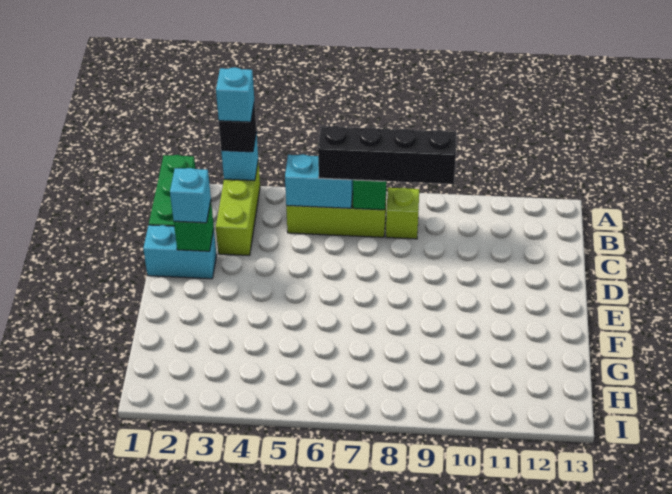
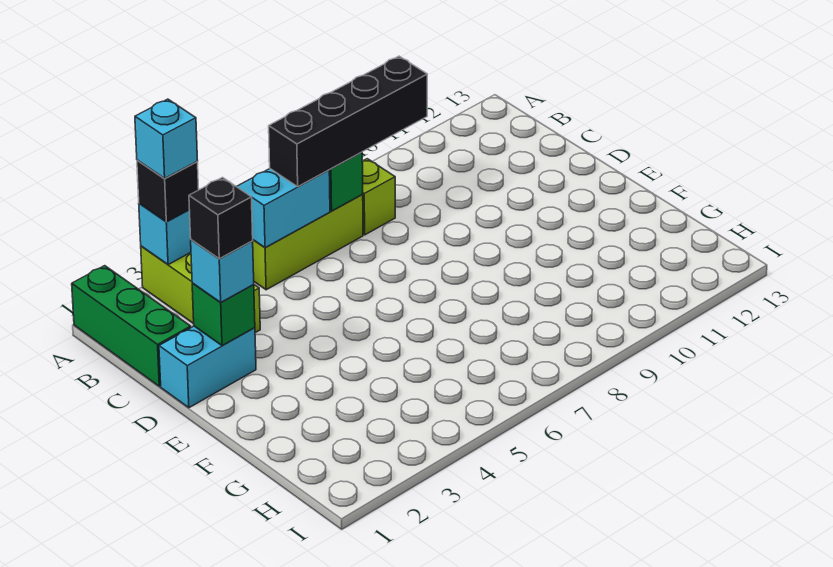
none -> black 1x1 brick [189,178,253,259]

